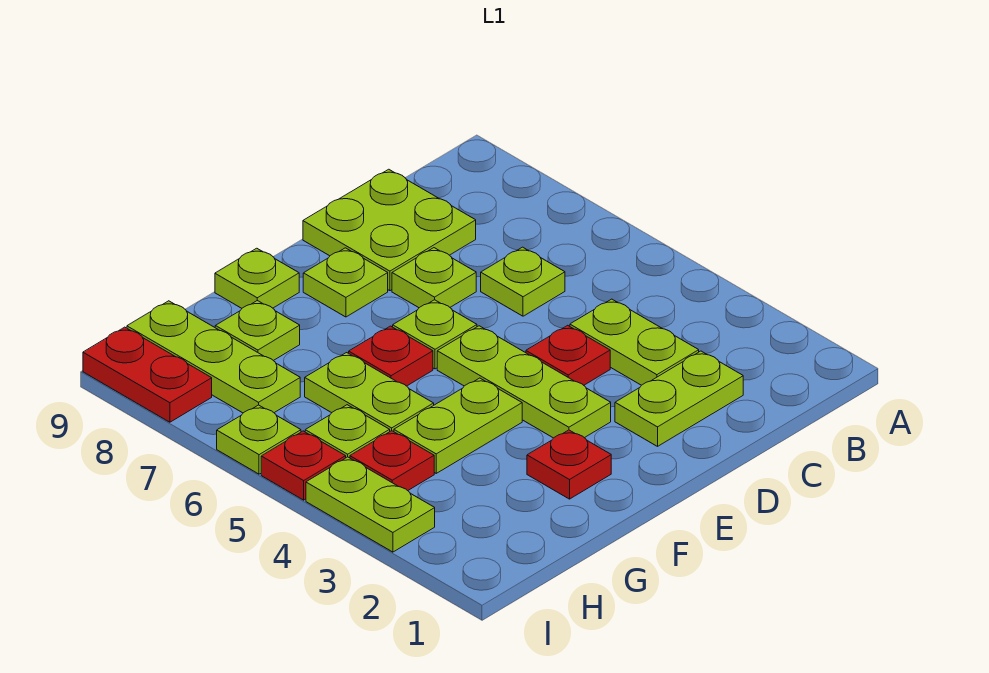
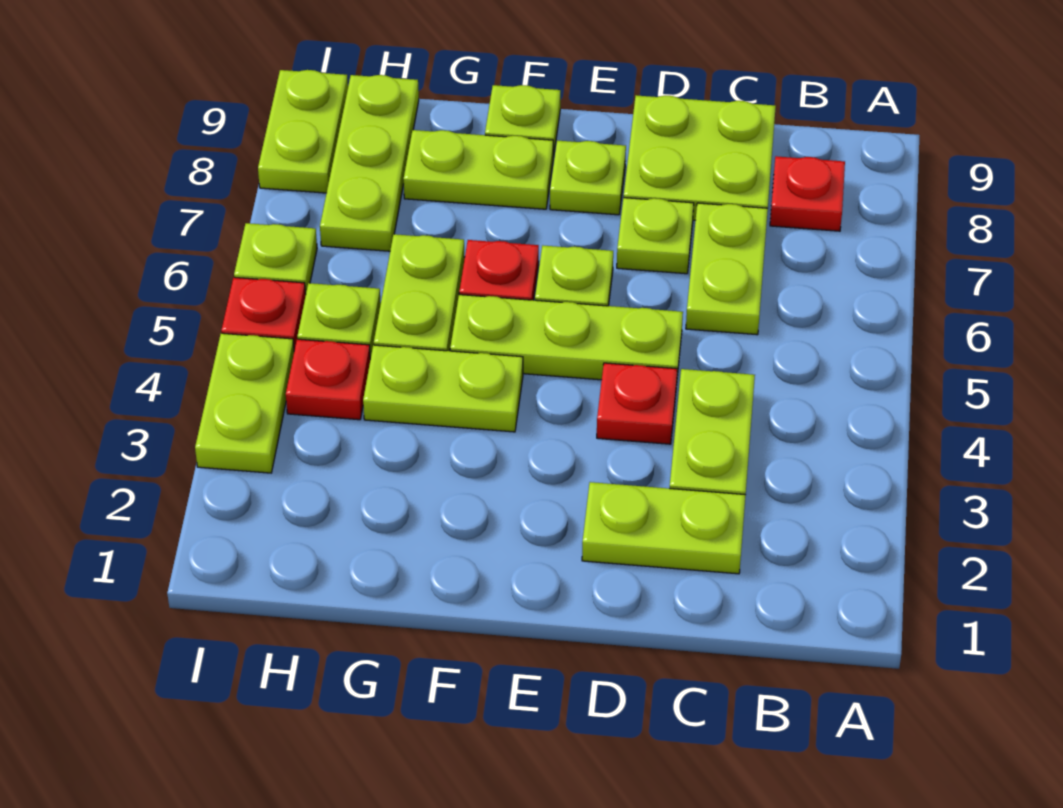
lime 1x1 plate [481,247,565,316] -> lime 1x2 plate [686,203,768,335]
lime 1x3 plate [437,326,611,438] -> lime 1x3 plate turned to [450,295,683,380]
red 1x1 plate [527,430,611,499] -> red 1x1 plate moved to [770,156,845,231]
lime 1x1 plate [215,301,300,361] -> lime 1x2 plate [404,130,553,209]
red 1x2 plate [83,327,212,422] -> lime 1x2 plate [258,70,348,193]

